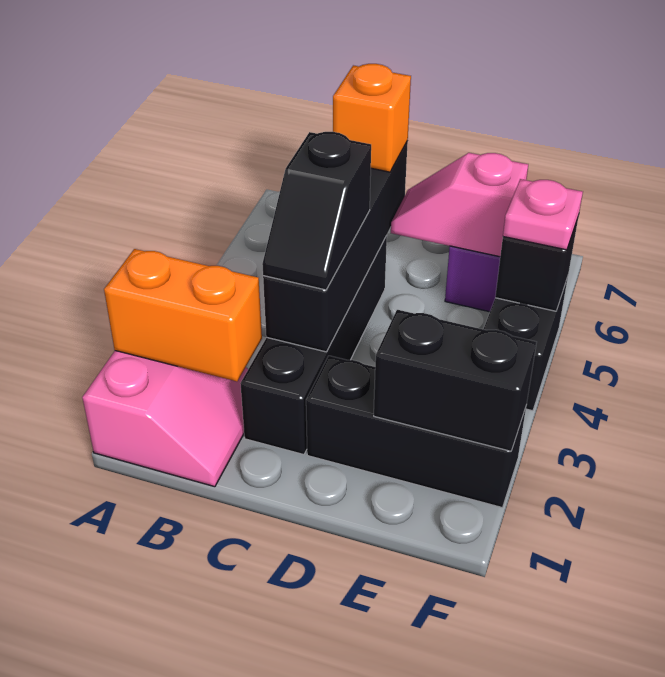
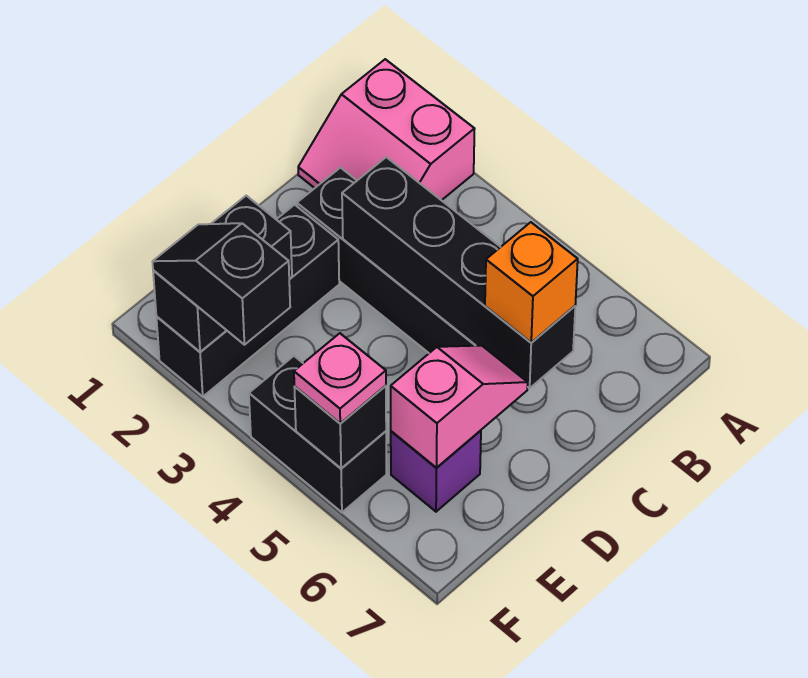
orange 1x2 brick [104,249,262,381] -> none
black 1x2 slope [262,132,371,290] -> black 1x2 slope moved to [152,223,290,345]

